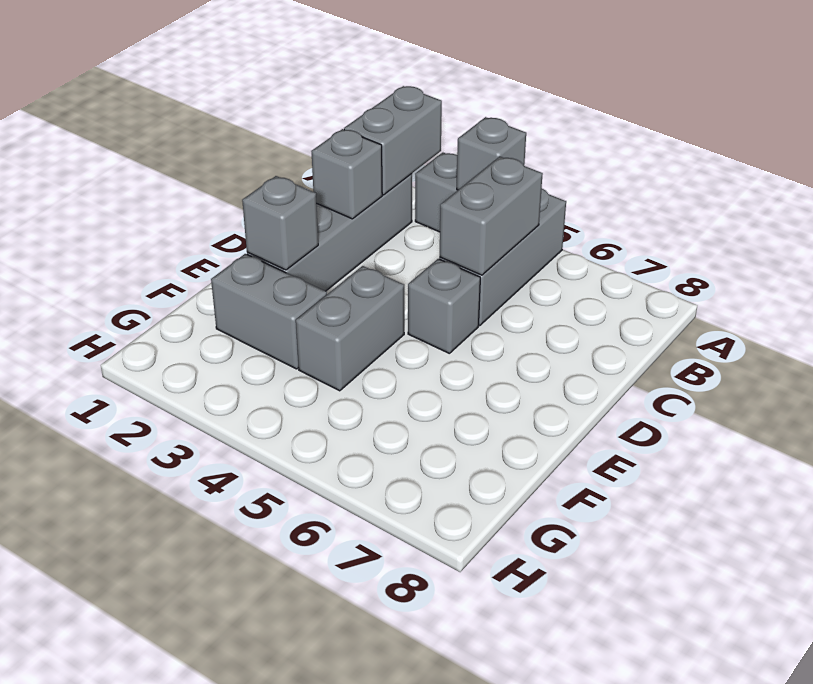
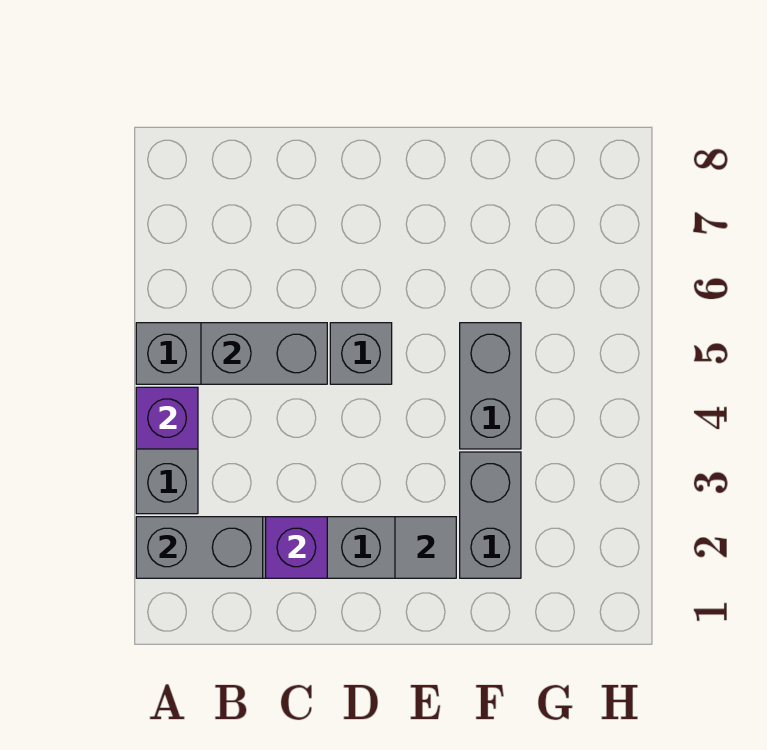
grey 1x1 brick [457,117,526,190] -> purple 1x1 brick [136,387,198,449]
grey 1x1 brick [311,129,382,219] -> purple 1x1 brick [266,517,327,578]
grey 1x1 brick [242,176,318,270] -> grey 1x1 tile [395,517,456,578]
grey 1x2 brick [296,266,404,391] -> grey 1x2 brick turned to [460,323,521,449]

